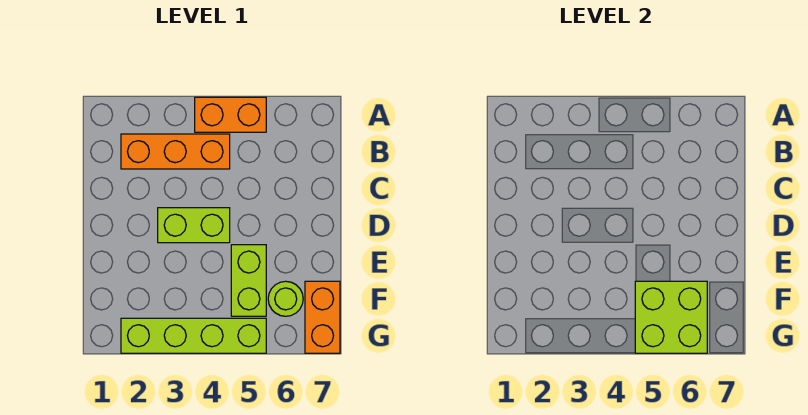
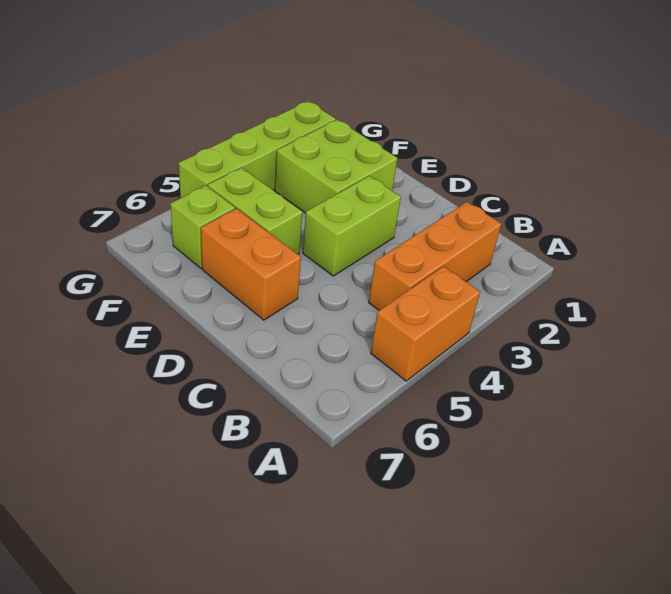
lime 2x2 brick [635,281,707,353] -> lime 2x2 brick moved to [275,120,398,213]
lime 1x1 round brick [268,281,303,316] -> lime 1x1 brick [170,186,235,268]
orange 1x2 brick [305,281,340,353] -> orange 1x2 brick moved to [201,208,301,320]

